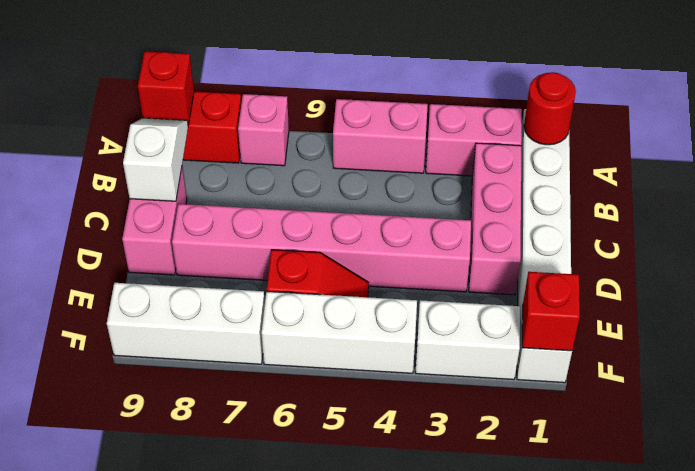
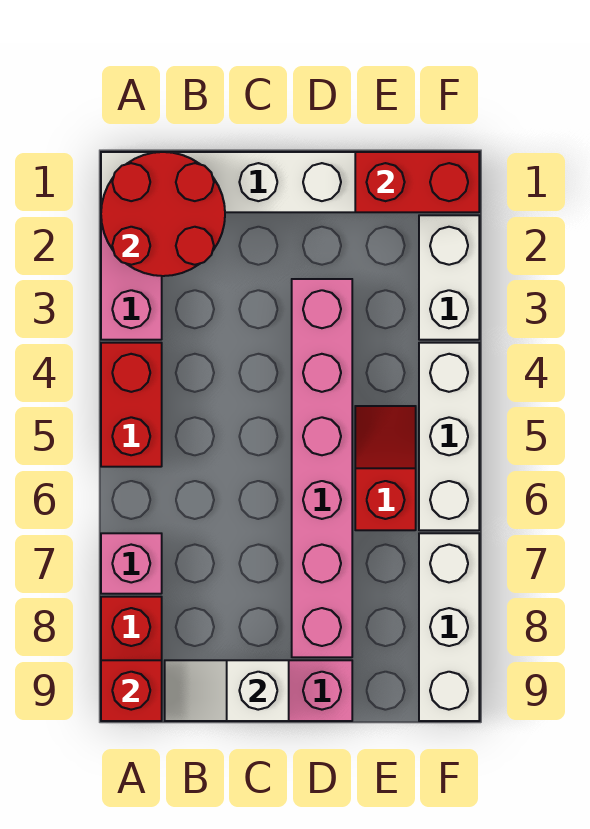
red 1x1 round brick [524,72,576,145] -> red 2x2 round brick [101,152,225,276]
pink 1x2 brick [333,99,428,173] -> red 1x2 brick [101,343,162,467]
pink 1x3 brick [469,143,521,295] -> none
red 1x1 brick [522,272,580,351] -> red 1x2 brick [355,152,479,212]

